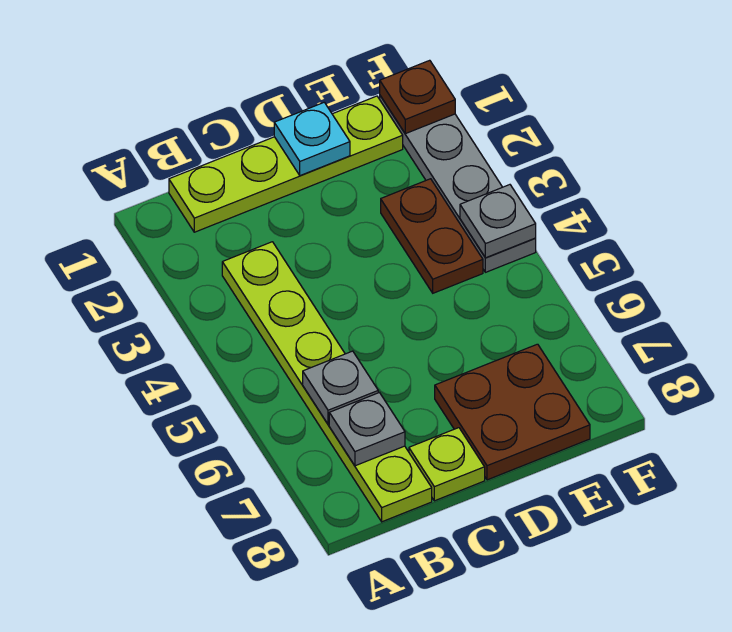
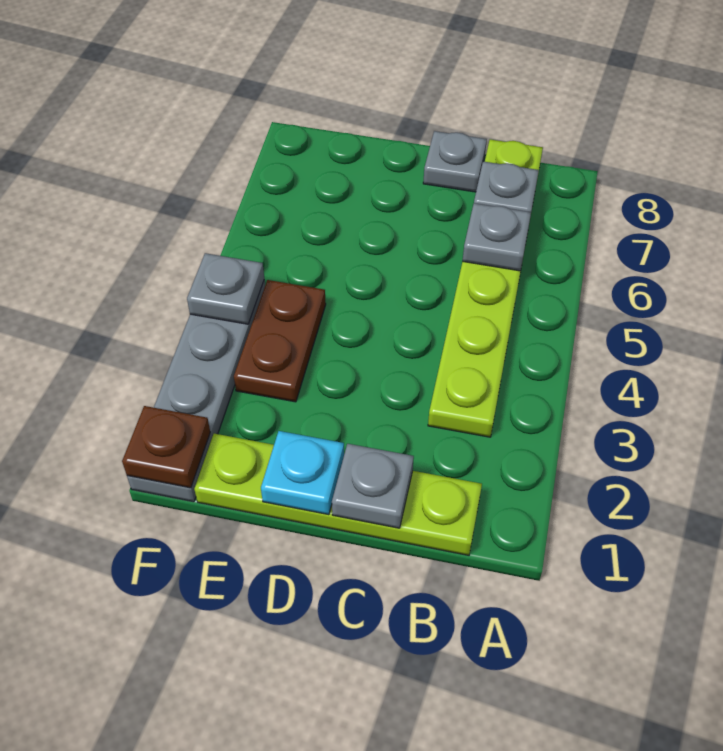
none -> grey 1x1 plate [332,444,414,528]
lime 1x1 plate [409,428,485,501] -> grey 1x1 plate [423,131,487,192]
brown 2x2 plate [435,344,590,480] -> none

